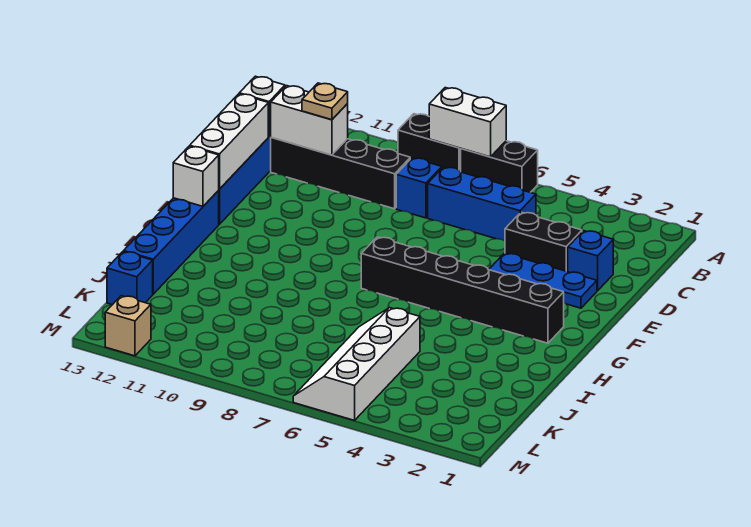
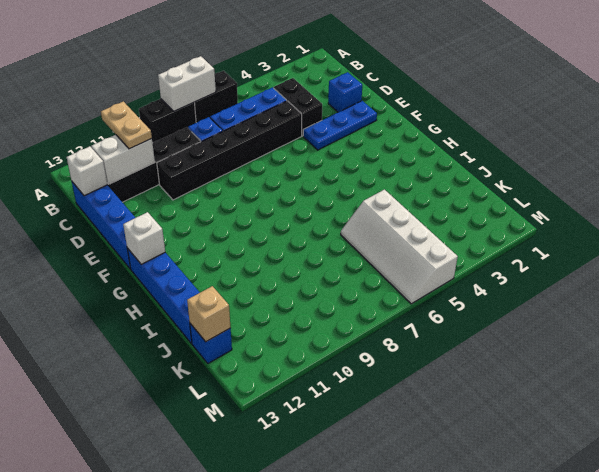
tan 1x1 plate [302,83,348,120] -> tan 1x2 plate [101,101,152,149]
black 1x2 brick [505,212,582,272] -> black 1x2 brick turned to [274,78,322,136]
white 1x3 brick [190,94,268,189] -> none
black 1x6 brick [361,237,564,343] -> black 1x6 brick moved to [157,101,302,200]
tan 1x1 brick [105,296,151,356] -> tan 1x1 brick moved to [187,286,231,342]

